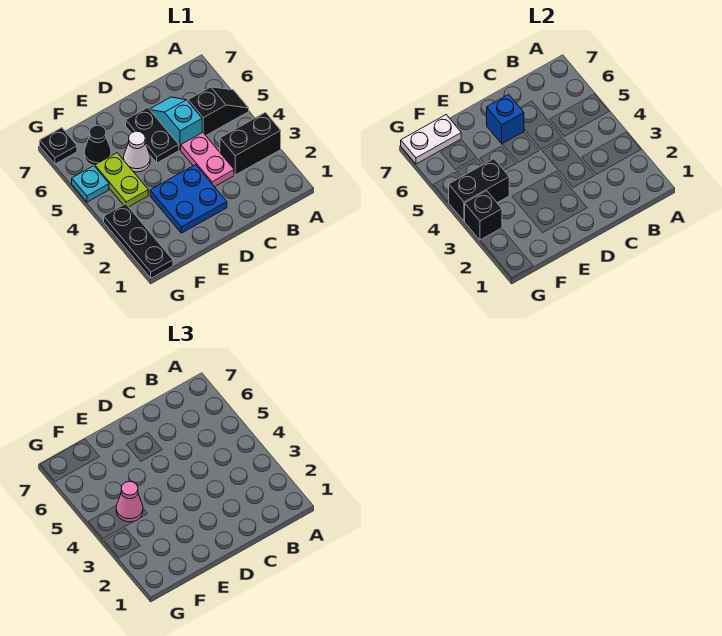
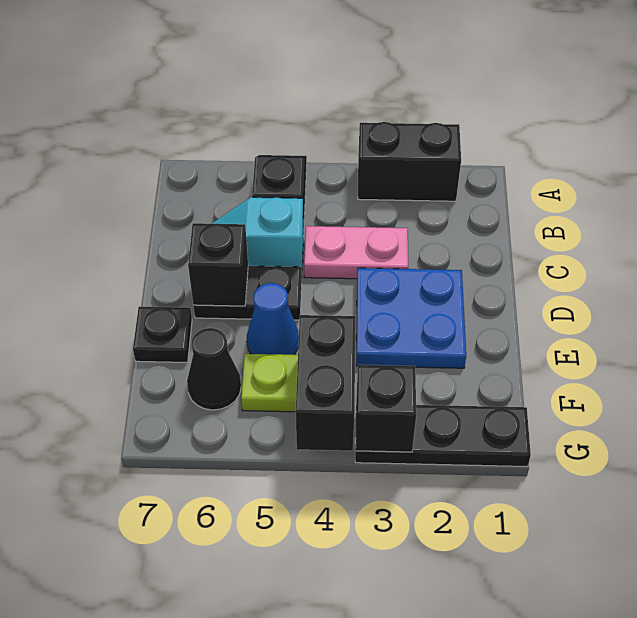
black 1x2 brick [220,112,281,175] -> black 1x2 brick turned to [358,122,461,201]
blue 1x1 brick [487,94,524,144] -> black 1x1 brick [188,223,248,306]
white 1x1 cone [124,131,150,172] -> blue 1x1 cone [247,283,299,355]
pink 1x1 cone [116,482,143,522] -> none
white 1x2 plate [401,115,461,164] -> none
cyan 1x1 plate [72,166,109,202] -> none
black 1x1 plate [40,128,77,164] -> black 1x1 plate moved to [133,307,192,362]

